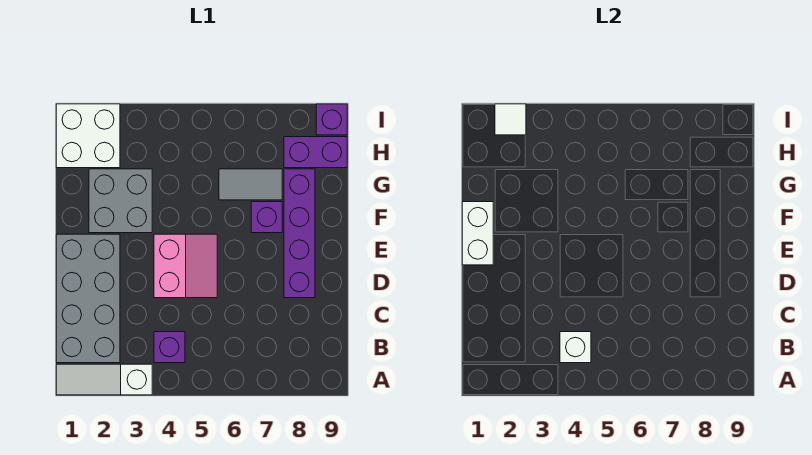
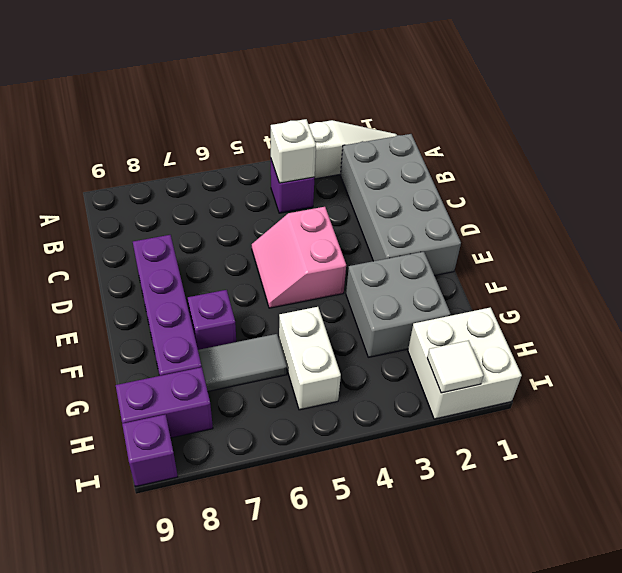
white 1x2 brick [462,202,493,265] -> white 1x2 brick moved to [279,307,341,410]

